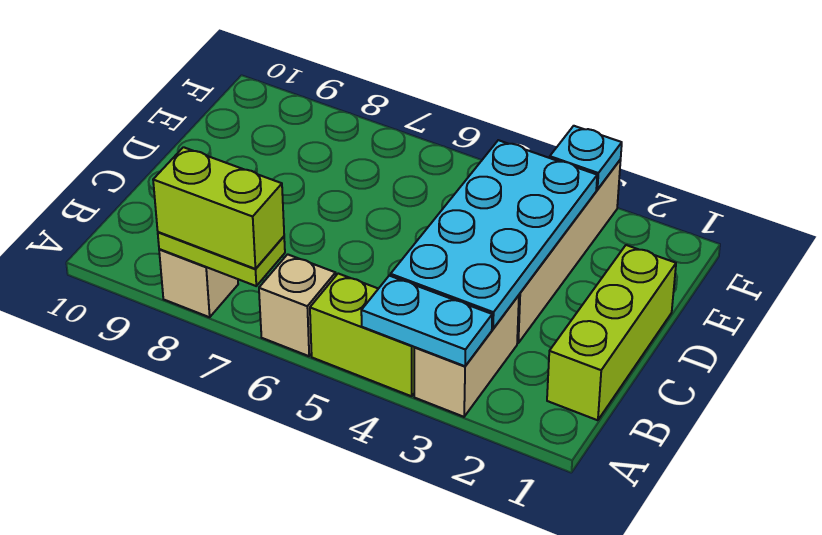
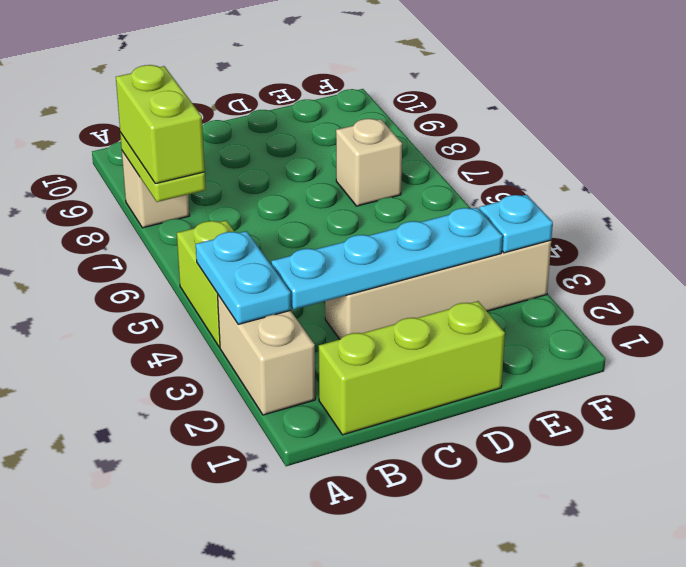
tan 1x2 brick [414,295,519,417] -> tan 1x2 brick turned to [218,295,315,415]
tan 1x1 brick [259,254,336,356] -> tan 1x1 brick moved to [336,119,402,206]
cyan 2x4 plate [391,140,597,329] -> cyan 1x4 plate [271,208,502,309]

